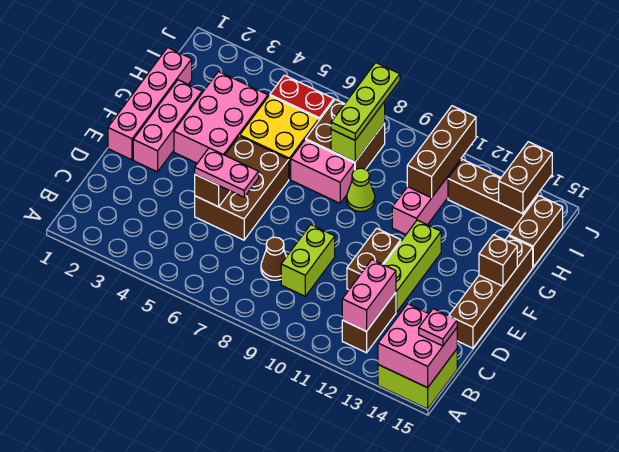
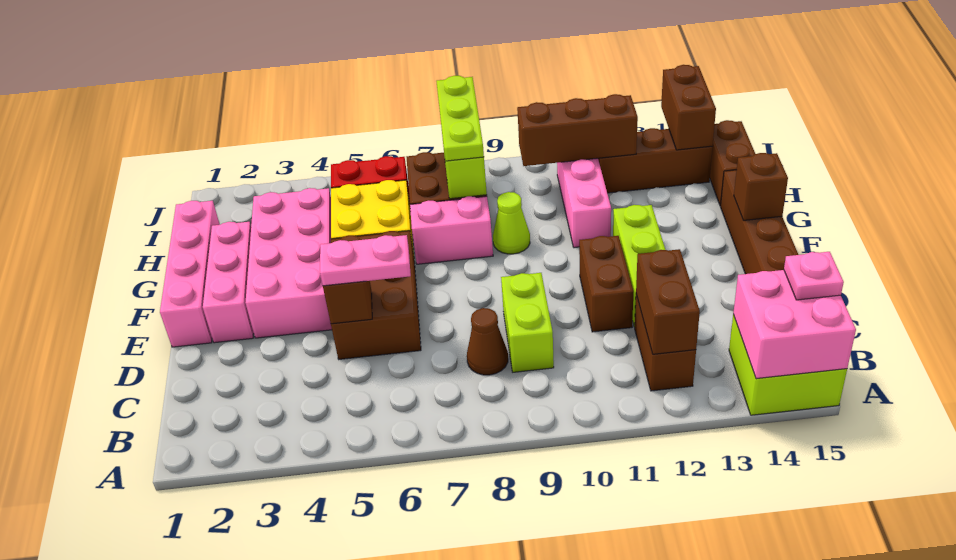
pink 1x2 brick [342,260,396,331] -> brown 1x2 brick [636,249,700,354]
pink 2x3 brick [174,72,268,163] -> pink 2x4 brick [245,188,332,338]
brown 1x3 brick [407,106,476,198] -> brown 1x3 brick turned to [517,94,638,166]

